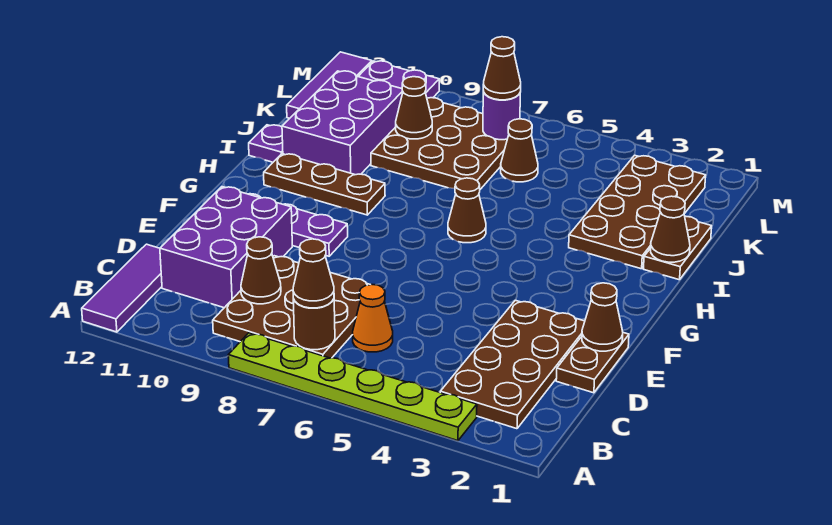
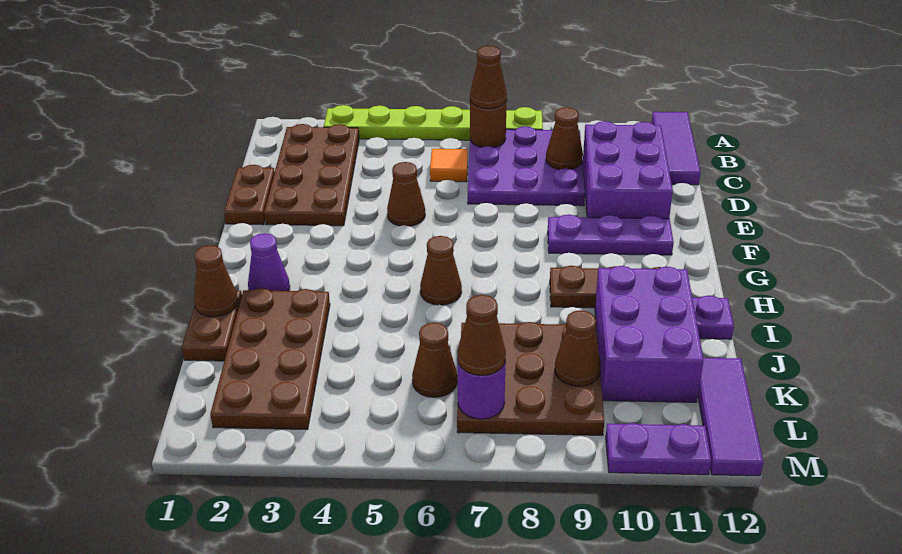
brown 3x3 plate [213,256,370,358] -> purple 3x3 plate [468,126,585,206]
orange 1x1 cone [353,284,393,352] -> orange 1x1 tile [430,149,468,182]
brown 1x1 cone [582,283,623,351] -> brown 1x1 cone moved to [387,162,425,226]
none -> purple 1x1 cone [248,233,290,291]

